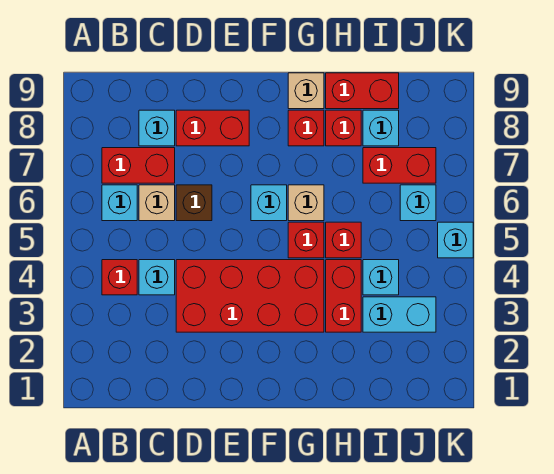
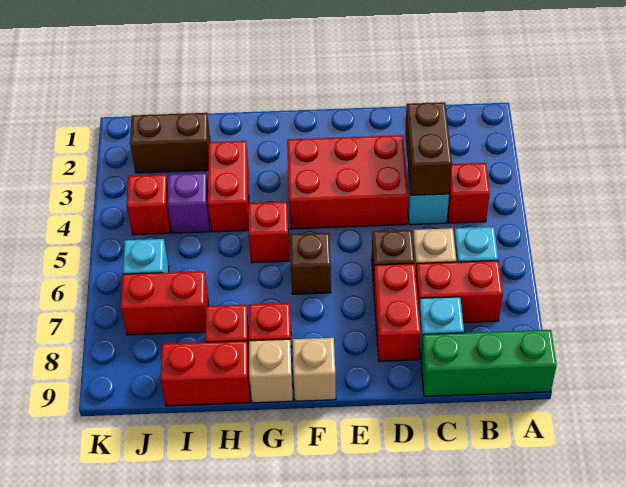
none -> green 1x3 brick [421,330,557,396]
none -> brown 1x2 brick [405,102,452,195]
red 2x4 brick [176,260,324,332] -> red 2x3 brick [287,135,409,229]
red 1x2 brick [176,110,249,146] -> red 1x2 brick turned to [374,264,421,361]
cyan 1x1 brick [251,185,287,221] -> brown 1x1 brick [290,233,331,294]
tan 1x1 brick [288,185,324,221] -> tan 1x1 brick moved to [293,338,336,401]
red 1x1 brick [326,222,361,258] -> red 1x1 brick moved to [127,174,170,235]
none -> brown 1x2 brick [130,113,211,173]
cyan 1x2 brick [363,297,436,332] -> none
cyan 1x1 brick [363,260,399,295] -> purple 1x1 brick [167,173,210,233]
cyan 1x1 brick [363,110,399,146] -> none
cyan 1x1 brick [438,222,473,258] -> none

